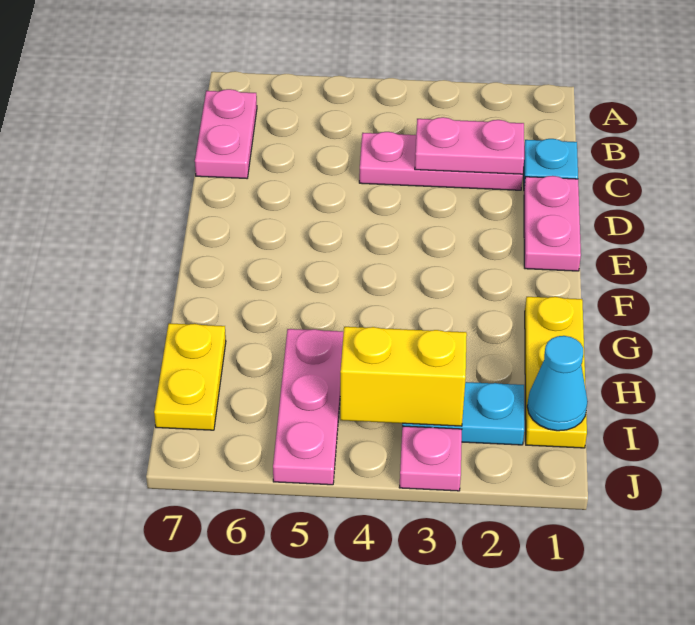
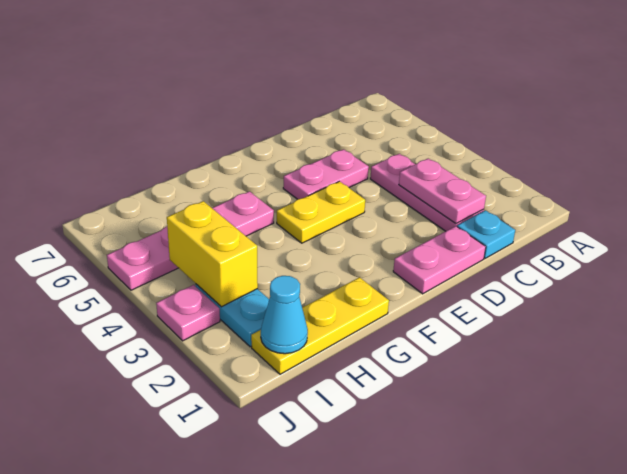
pink 1x2 plate [195,89,257,178] -> pink 1x2 plate moved to [283,149,369,199]
pink 1x3 plate [273,329,344,485] -> pink 1x4 plate [107,191,274,290]
yellow 1x2 plate [154,323,226,430] -> yellow 1x2 plate moved to [277,181,365,243]

